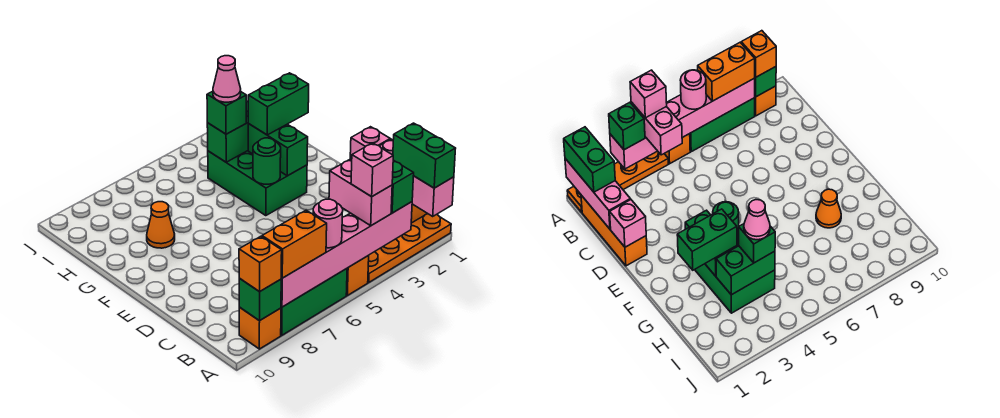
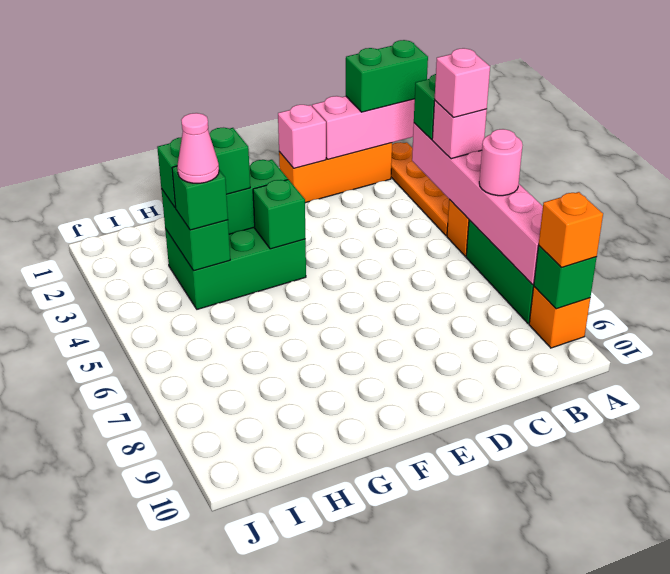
pink 1x2 brick [329,159,392,226] -> pink 1x1 brick [432,101,487,159]
orange 1x2 brick [262,210,327,278] -> none
green 1x1 round brick [253,138,281,184] -> green 1x1 brick [253,179,306,249]
green 1x2 brick [248,73,309,135] -> green 1x2 brick turned to [157,128,250,208]
orange 1x1 cone [147,202,175,248] -> none

